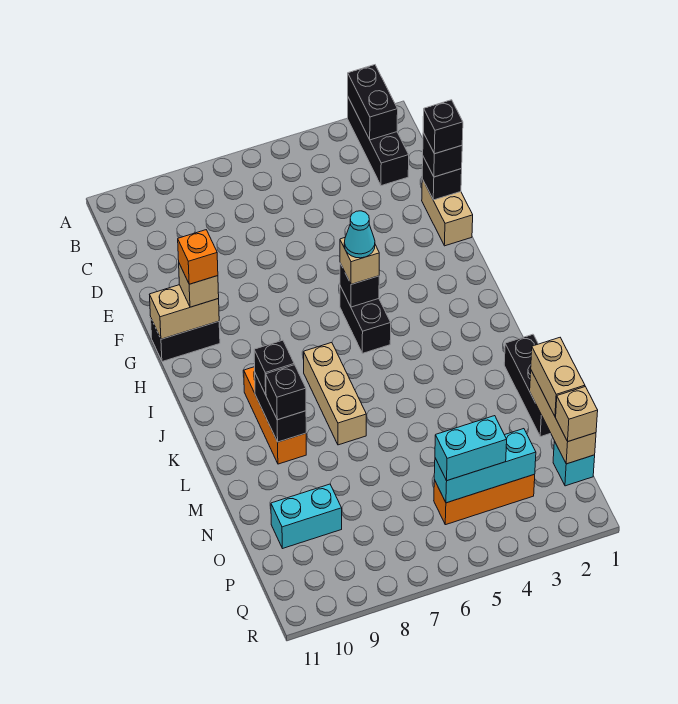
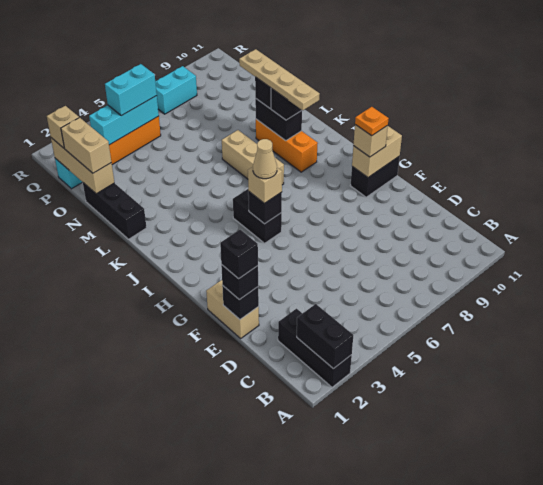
orange 1x1 brick [178,230,218,284] -> orange 1x1 plate [355,107,389,136]
cyan 1x1 cone [344,211,375,258] -> tan 1x1 cone [253,139,277,179]
none -> tan 1x4 plate [239,49,320,110]
cyan 1x2 brick [271,484,342,549] -> cyan 1x2 brick moved to [155,66,197,114]

